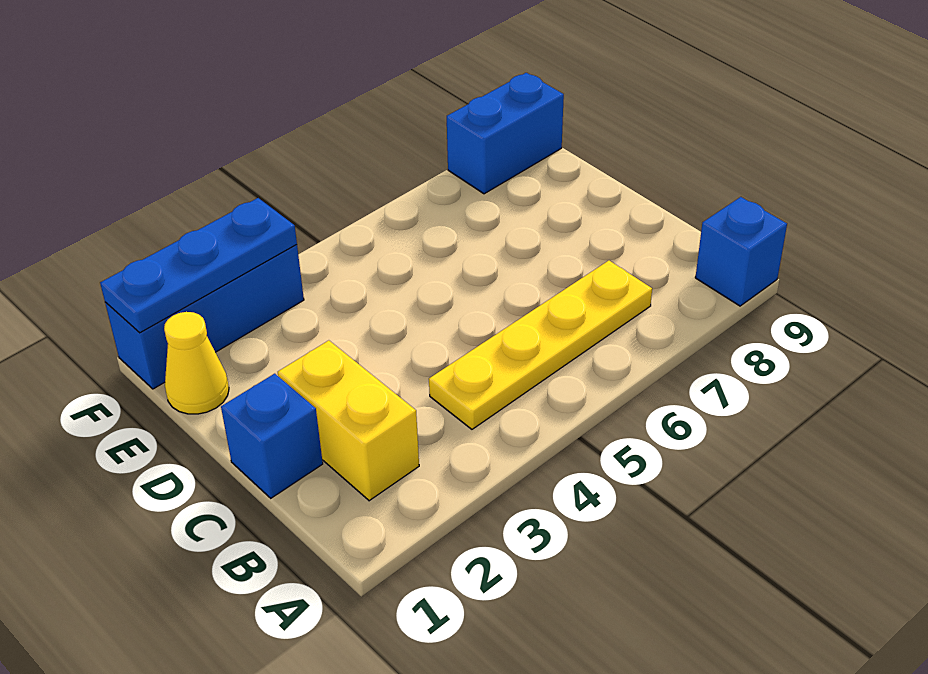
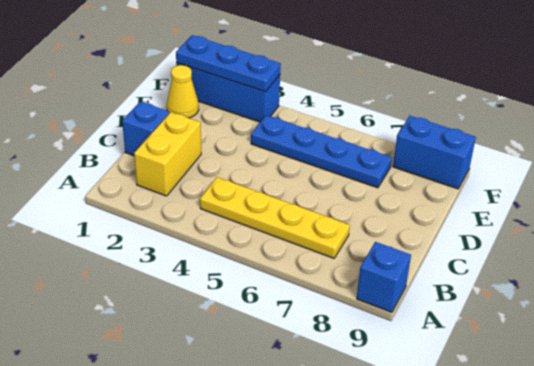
none -> blue 1x4 plate [251,115,392,188]

